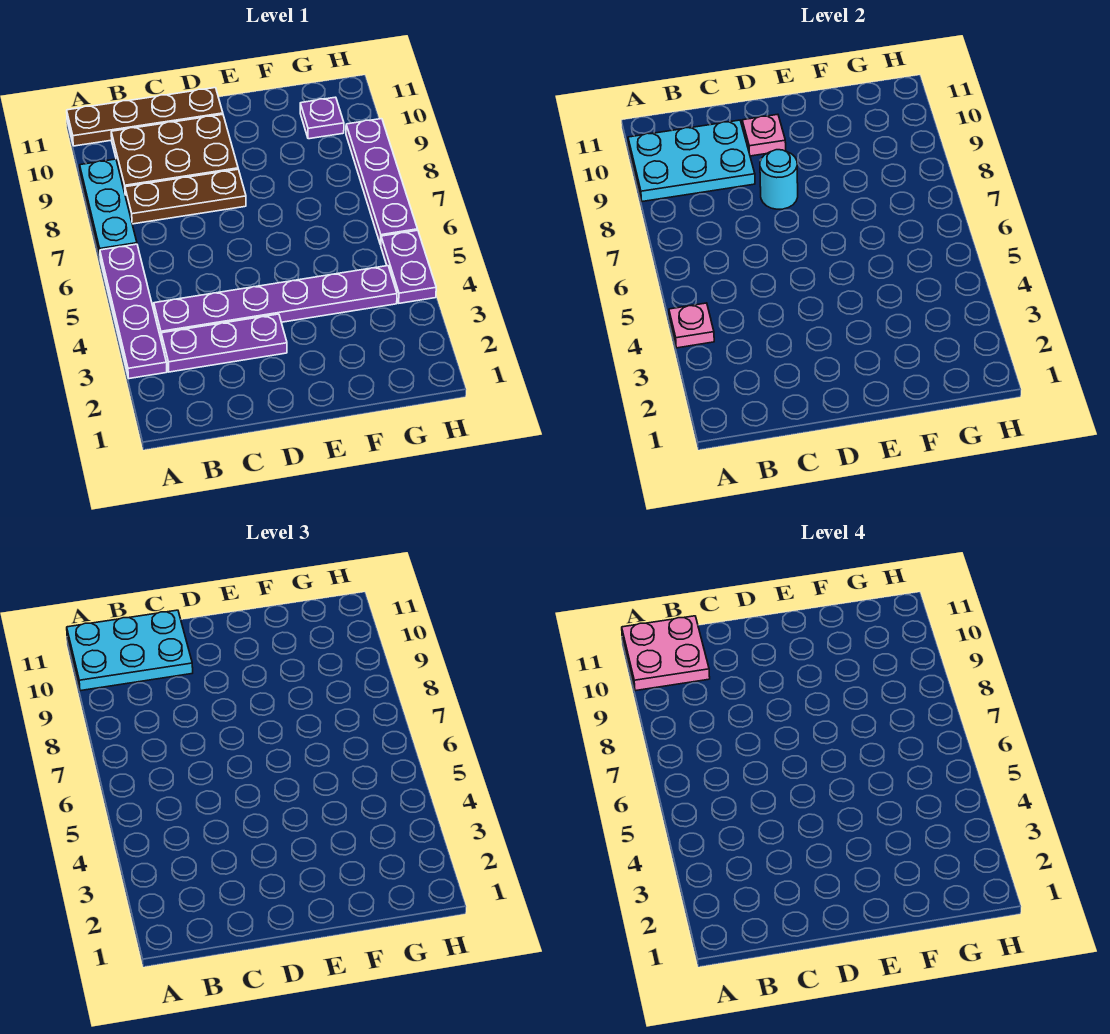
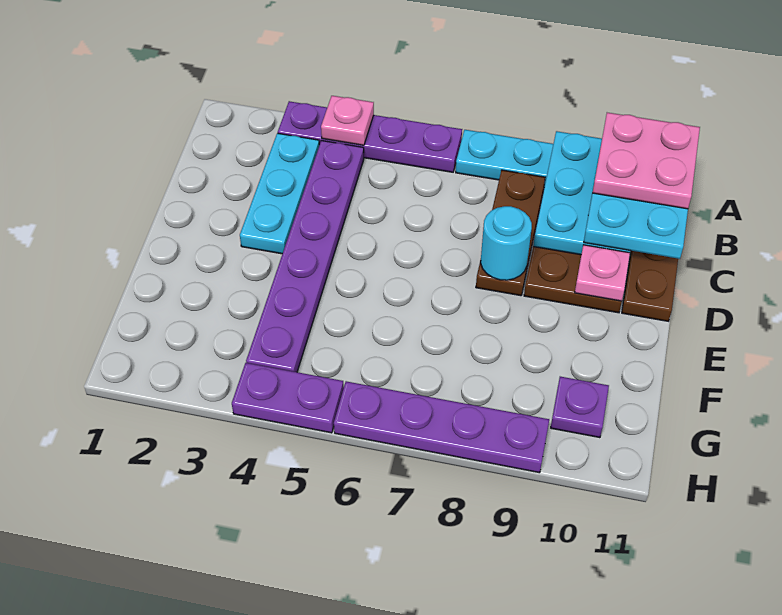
purple 1x3 plate [161,314,287,372] -> cyan 1x3 plate [240,133,319,254]

